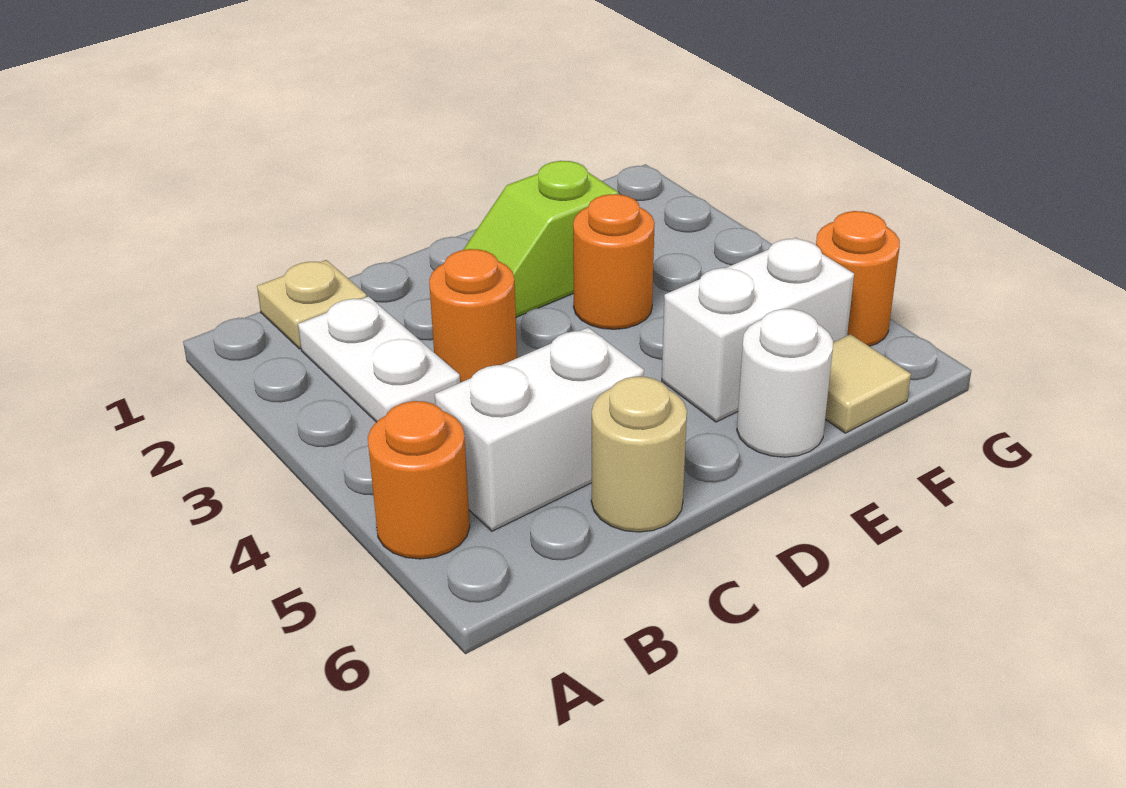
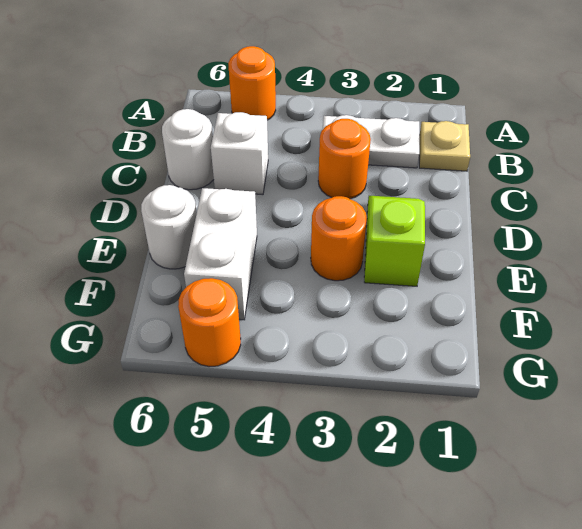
white 1x2 brick [435,327,644,531] -> white 1x1 brick [211,112,268,195]
tan 1x1 round brick [591,377,687,532] -> white 1x1 round brick [162,109,214,190]
tan 1x1 tile [825,334,911,433] -> none

